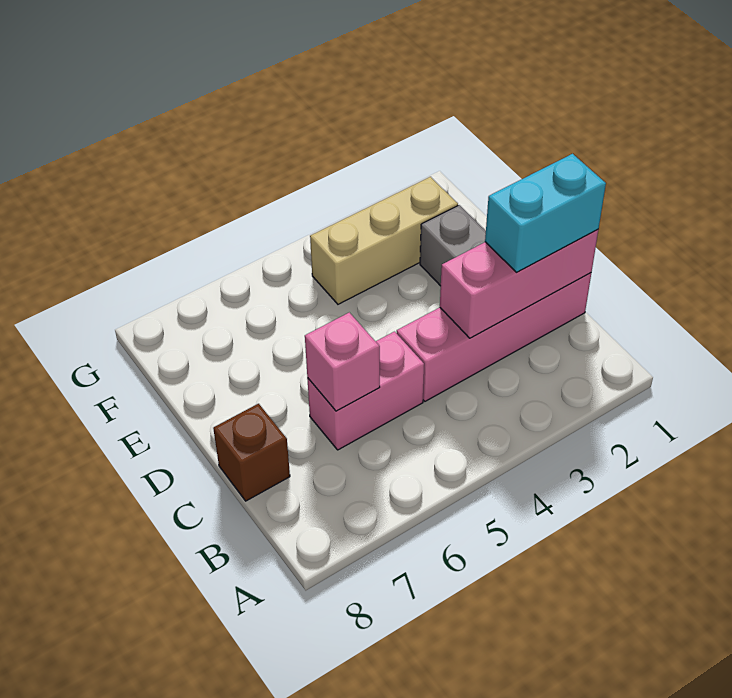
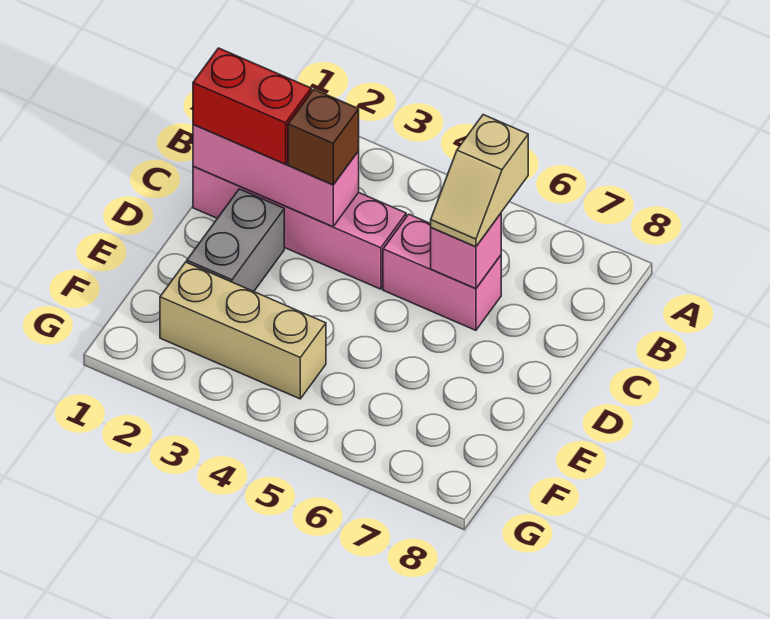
none -> tan 1x2 slope [431,115,528,247]
cyan 1x2 brick [485,154,606,272] -> red 1x2 brick [193,48,311,164]
brown 1x1 brick [213,404,290,501] -> brown 1x1 brick moved to [288,89,359,185]

